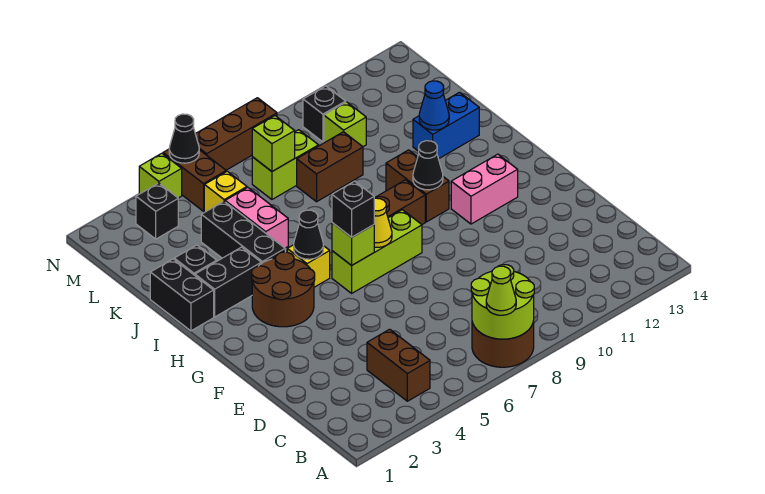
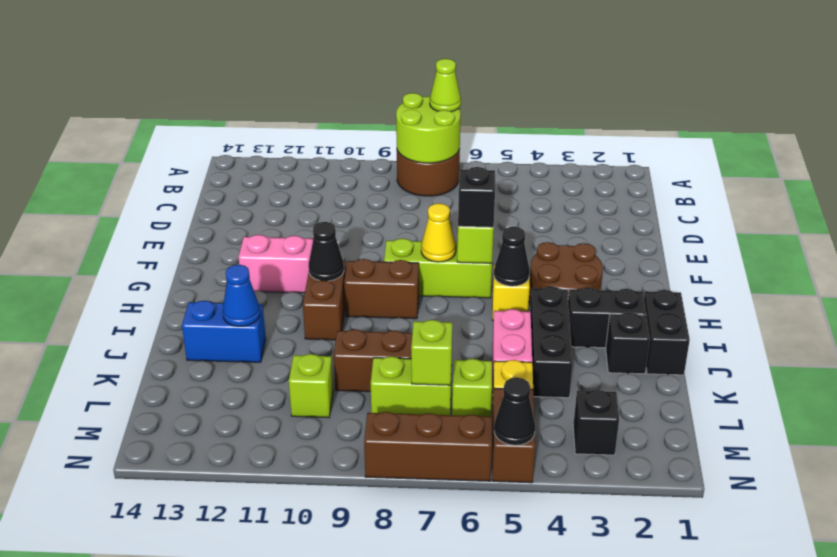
brown 1x2 brick [367,329,430,401] -> none
black 1x1 brick [303,86,346,142] -> none
lime 1x1 brick [139,153,182,198] -> lime 1x1 brick moved to [452,359,492,417]

